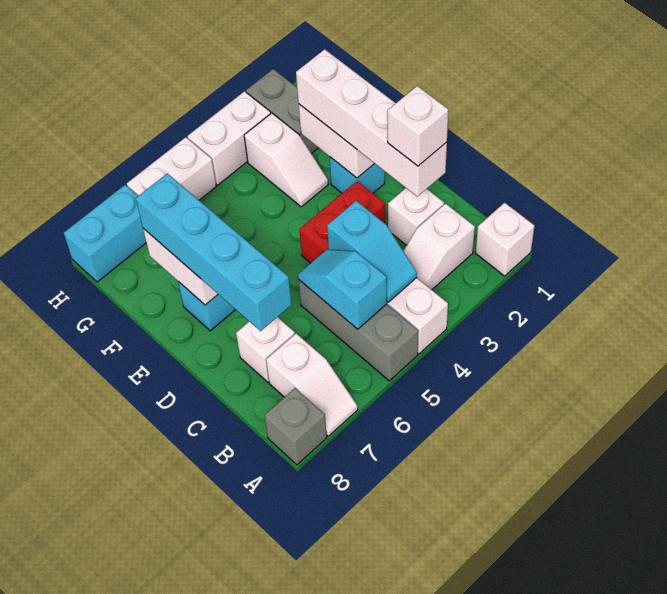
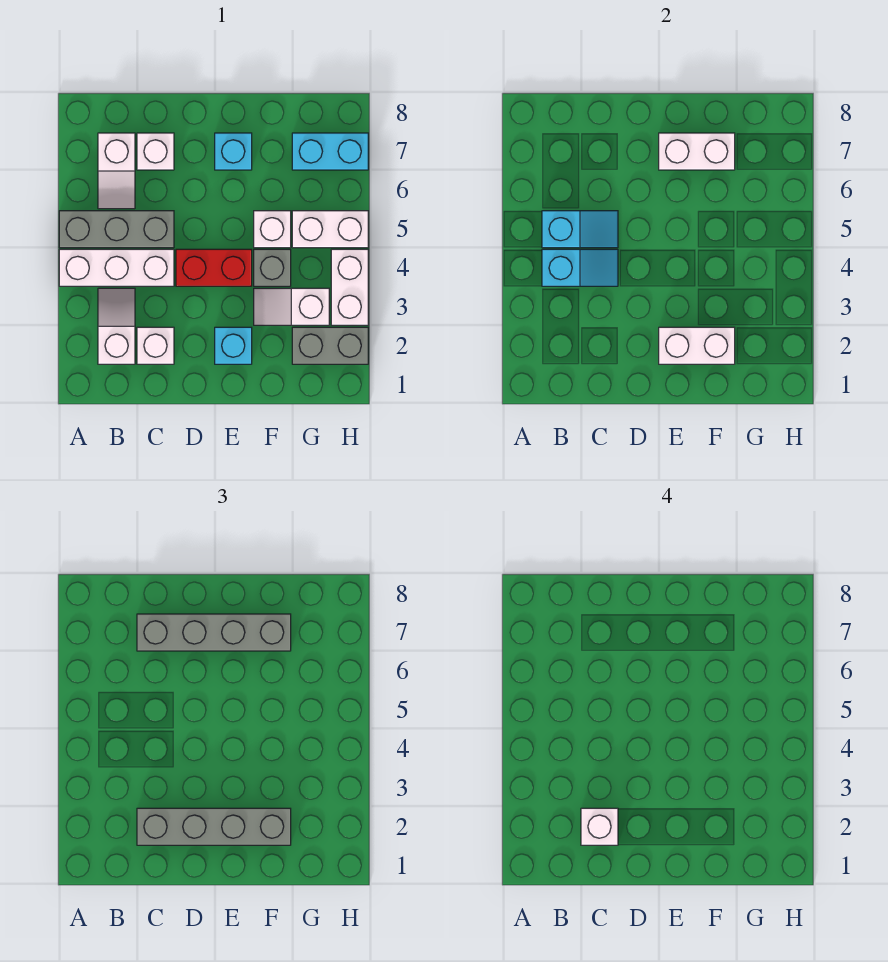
white 1x1 brick [476,203,534,276] -> white 1x1 brick moved to [254,211,291,248]
white 1x2 slope [266,334,358,436] -> white 1x2 slope turned to [98,133,135,209]
grey 1x1 brick [264,388,327,465] -> grey 1x1 brick moved to [254,249,291,286]
cyan 1x2 slope [327,201,417,302] -> cyan 1x2 slope turned to [542,249,618,286]
white 1x4 brick [296,49,447,196] -> grey 1x4 brick [137,808,291,845]
cyan 1x4 brick [136,173,292,331] -> grey 1x4 brick [137,614,291,651]
red 1x2 brick [299,181,385,263] -> red 1x2 brick turned to [176,249,252,286]
white 1x2 brick [127,137,216,200] -> white 1x2 brick turned to [292,211,368,248]
cyan 1x2 brick [64,185,146,282] -> cyan 1x2 brick turned to [292,133,368,170]

